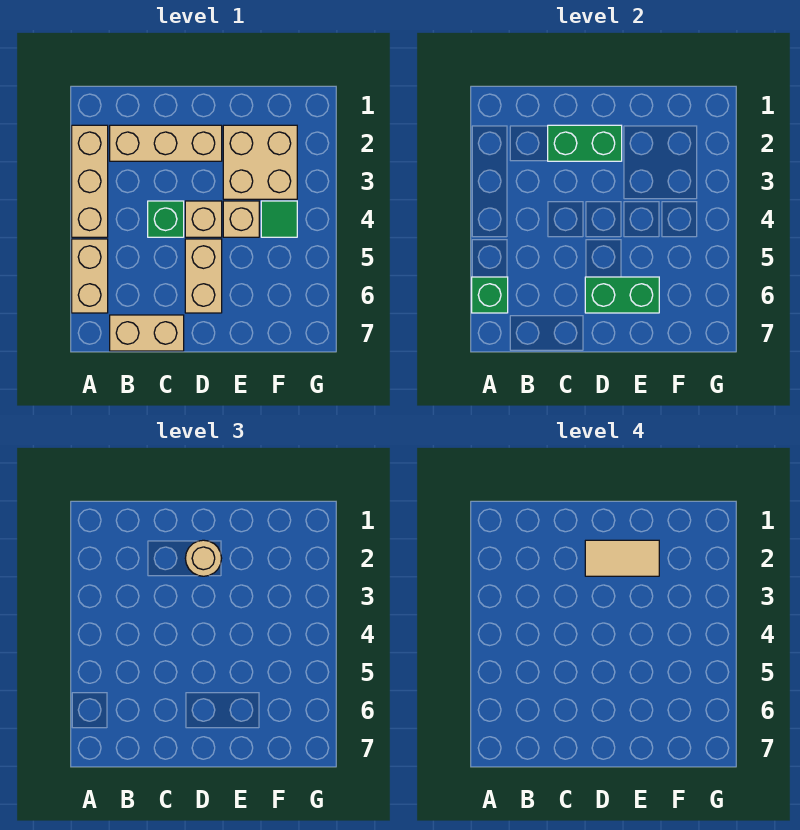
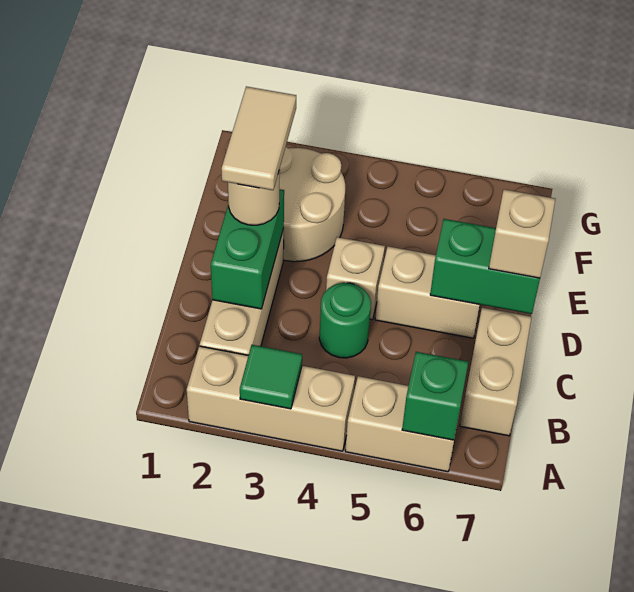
green 1x1 brick [148,201,184,237] -> green 1x1 round brick [319,283,371,358]
green 1x2 brick [585,277,659,313] -> green 1x2 brick turned to [430,219,540,314]
tan 2x2 brick [223,125,297,199] -> tan 2x2 round brick [279,147,345,262]
tan 1x1 brick [223,201,259,237] -> tan 1x1 brick moved to [489,189,555,278]
green 1x1 tile [261,201,297,237] -> green 1x1 tile moved to [240,345,302,409]

